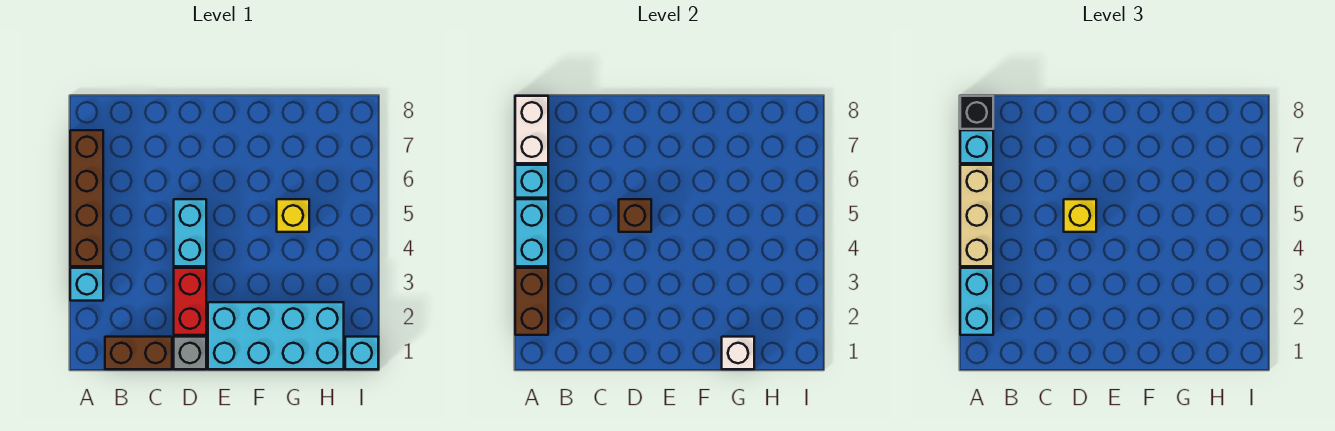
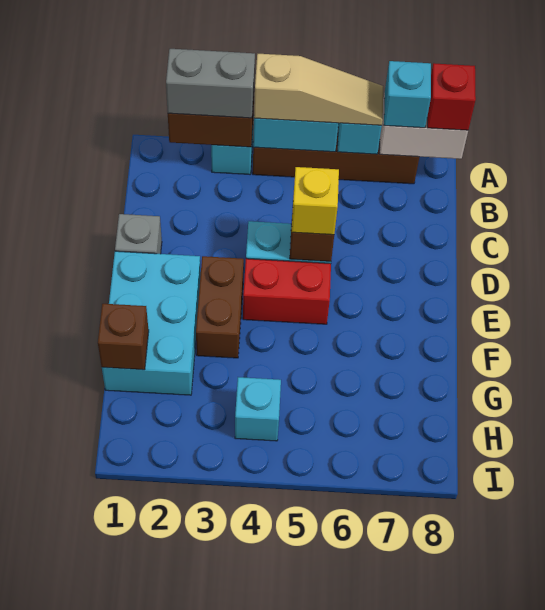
cyan 1x2 brick [960,268,993,335] -> grey 1x2 brick [166,49,255,118]
tan 1x3 brick [960,165,993,266] -> tan 1x3 slope [254,54,383,126]
black 1x1 brick [960,96,993,129] -> red 1x1 brick [427,63,476,130]
brown 1x2 brick [105,337,172,369] -> brown 1x2 brick moved to [196,256,244,358]
red 1x2 brick [174,268,206,335] -> red 1x2 brick moved to [243,259,331,324]
cyan 2x4 brick [208,302,344,369] -> cyan 2x3 brick [102,251,201,395]
white 1x1 brick [722,337,754,369] -> brown 1x1 brick [98,304,149,370]
yellow 1x1 brick [277,199,309,232] -> none
cyan 1x1 brick [345,337,378,369] -> cyan 1x1 brick moved to [235,377,281,441]

